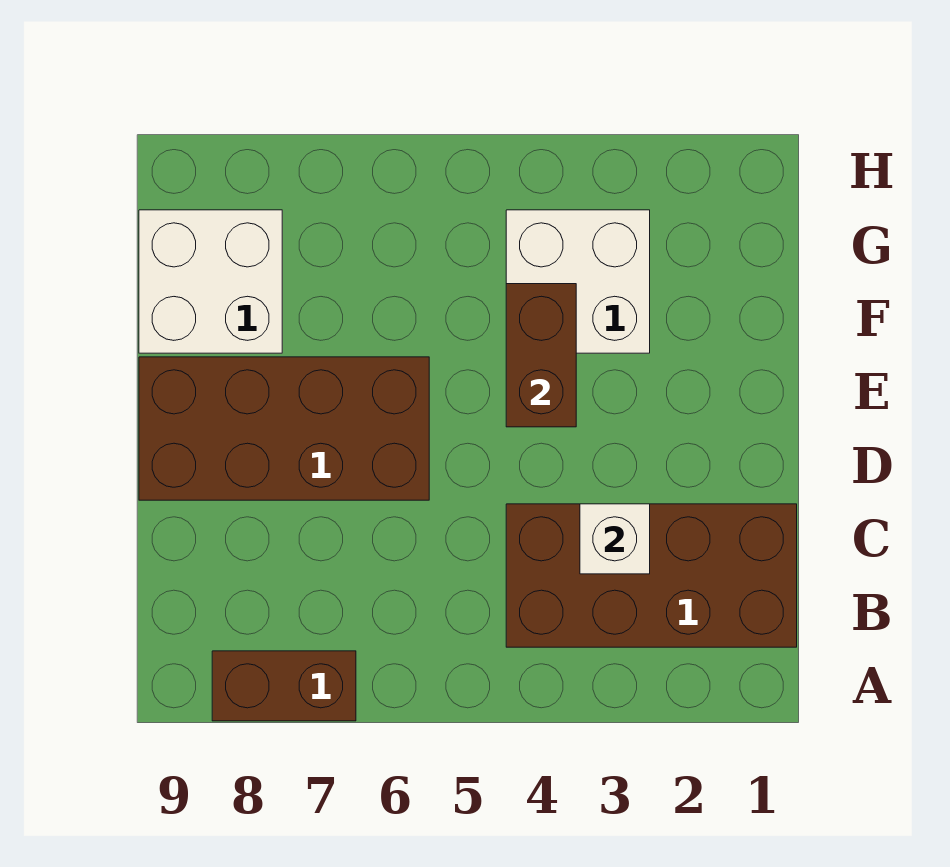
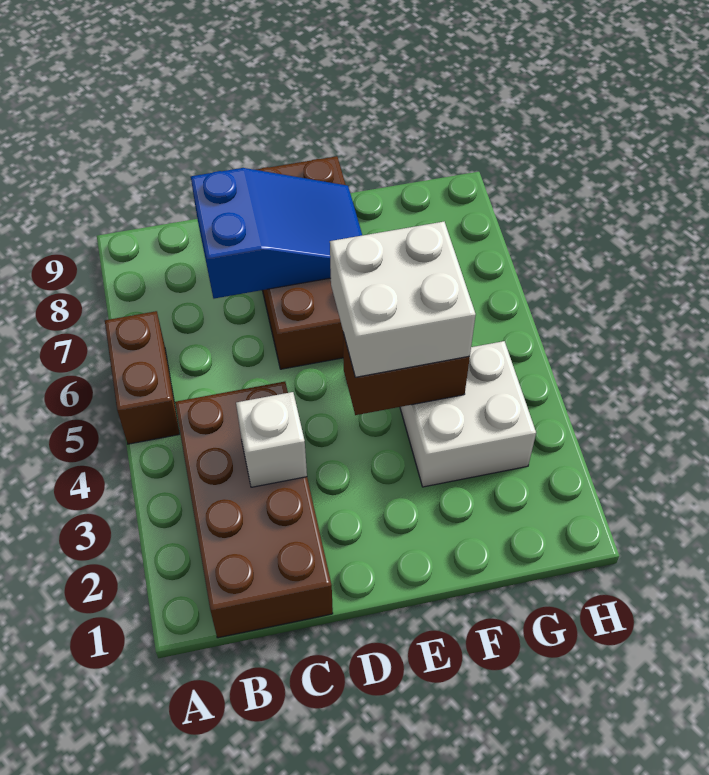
brown 1x2 brick [212,651,356,721] -> brown 1x2 brick moved to [105,311,180,444]
none -> blue 2x3 slope [191,168,362,299]
white 2x2 brick [139,210,282,353] -> white 2x2 brick moved to [330,222,476,377]

